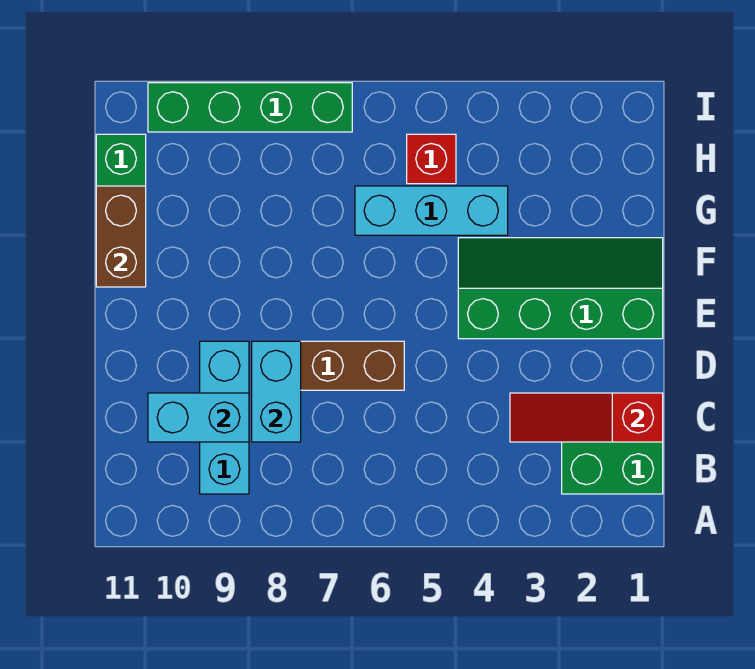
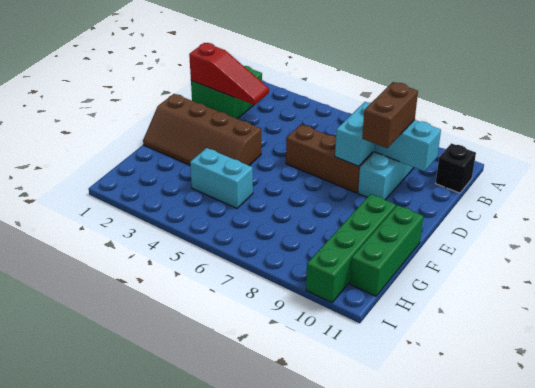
none -> black 1x1 brick [436,143,476,193]
green 2x4 slope [458,238,663,339] -> brown 2x4 slope [143,94,261,165]
brown 1x2 brick [96,186,146,287] -> brown 1x2 brick moved to [362,82,418,148]
cyan 1x3 brick [355,186,508,235] -> cyan 1x2 brick [190,148,253,208]
red 1x1 brick [407,134,456,184] -> none
green 1x4 brick [148,83,352,132] -> green 1x4 brick turned to [306,194,396,303]

